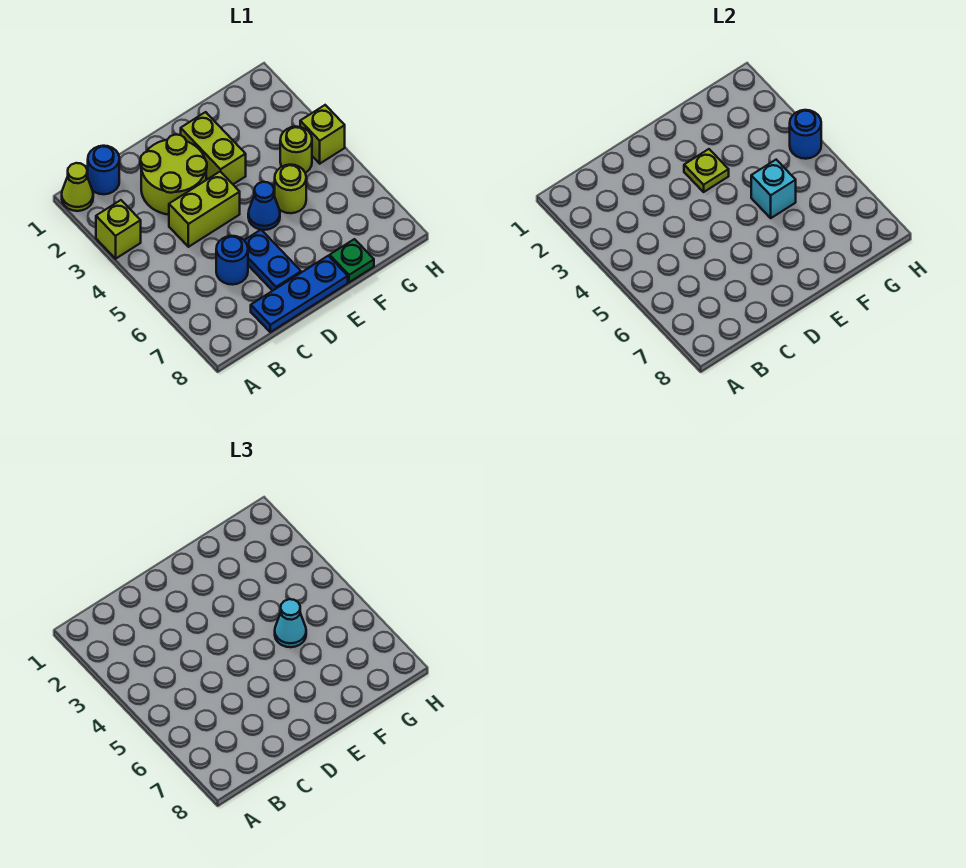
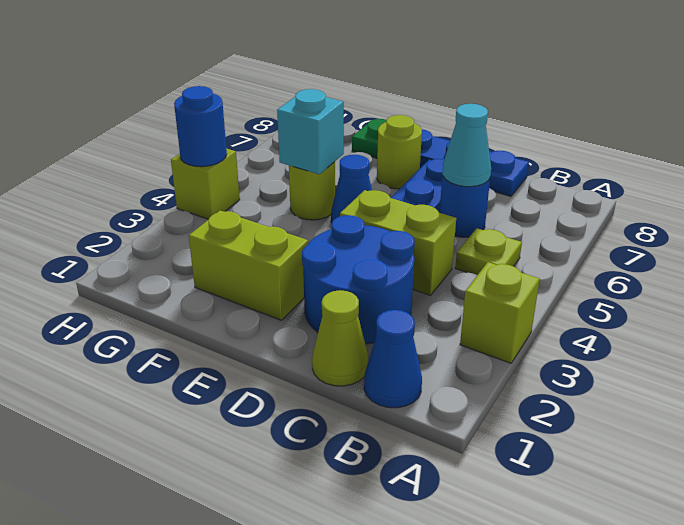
lime 1x1 cone [62,163,93,211] -> lime 1x1 cone moved to [312,290,368,386]
blue 1x1 round brick [87,146,119,194] -> blue 1x1 cone [364,310,422,408]
lime 2x2 round brick [140,135,207,215] -> blue 2x2 round brick [302,215,414,344]
lime 1x2 brick [181,112,246,184] -> lime 1x2 brick turned to [189,211,308,320]
lime 1x1 plate [684,149,729,192] -> lime 1x1 plate moved to [455,228,522,275]
cyan 1x1 cone [275,599,306,647] -> cyan 1x1 cone moved to [443,104,491,187]
lime 1x1 round brick [280,127,312,173] -> lime 1x1 round brick moved to [377,115,422,189]

